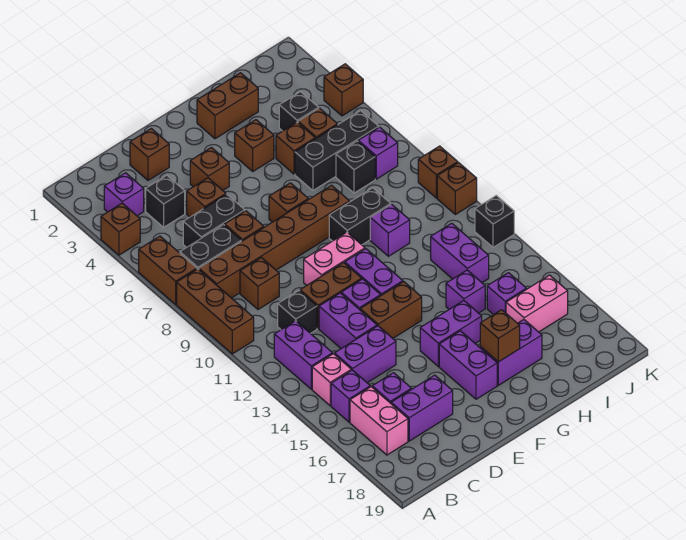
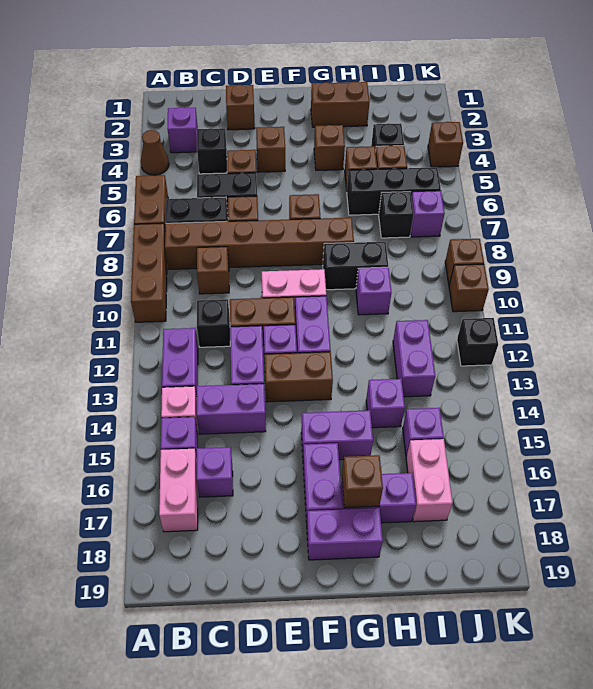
brown 1x1 brick [101,203,140,255] -> brown 1x1 cone [141,130,169,175]
purple 1x2 brick [391,375,453,441] -> purple 1x2 brick moved to [307,508,383,560]
pink 1x2 brick [506,275,568,332] -> pink 1x2 brick turned to [406,439,453,522]

